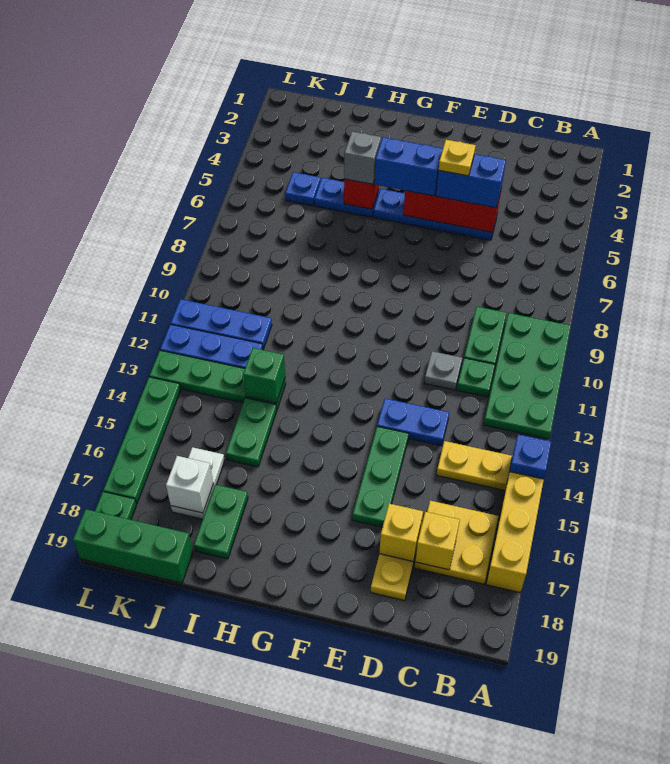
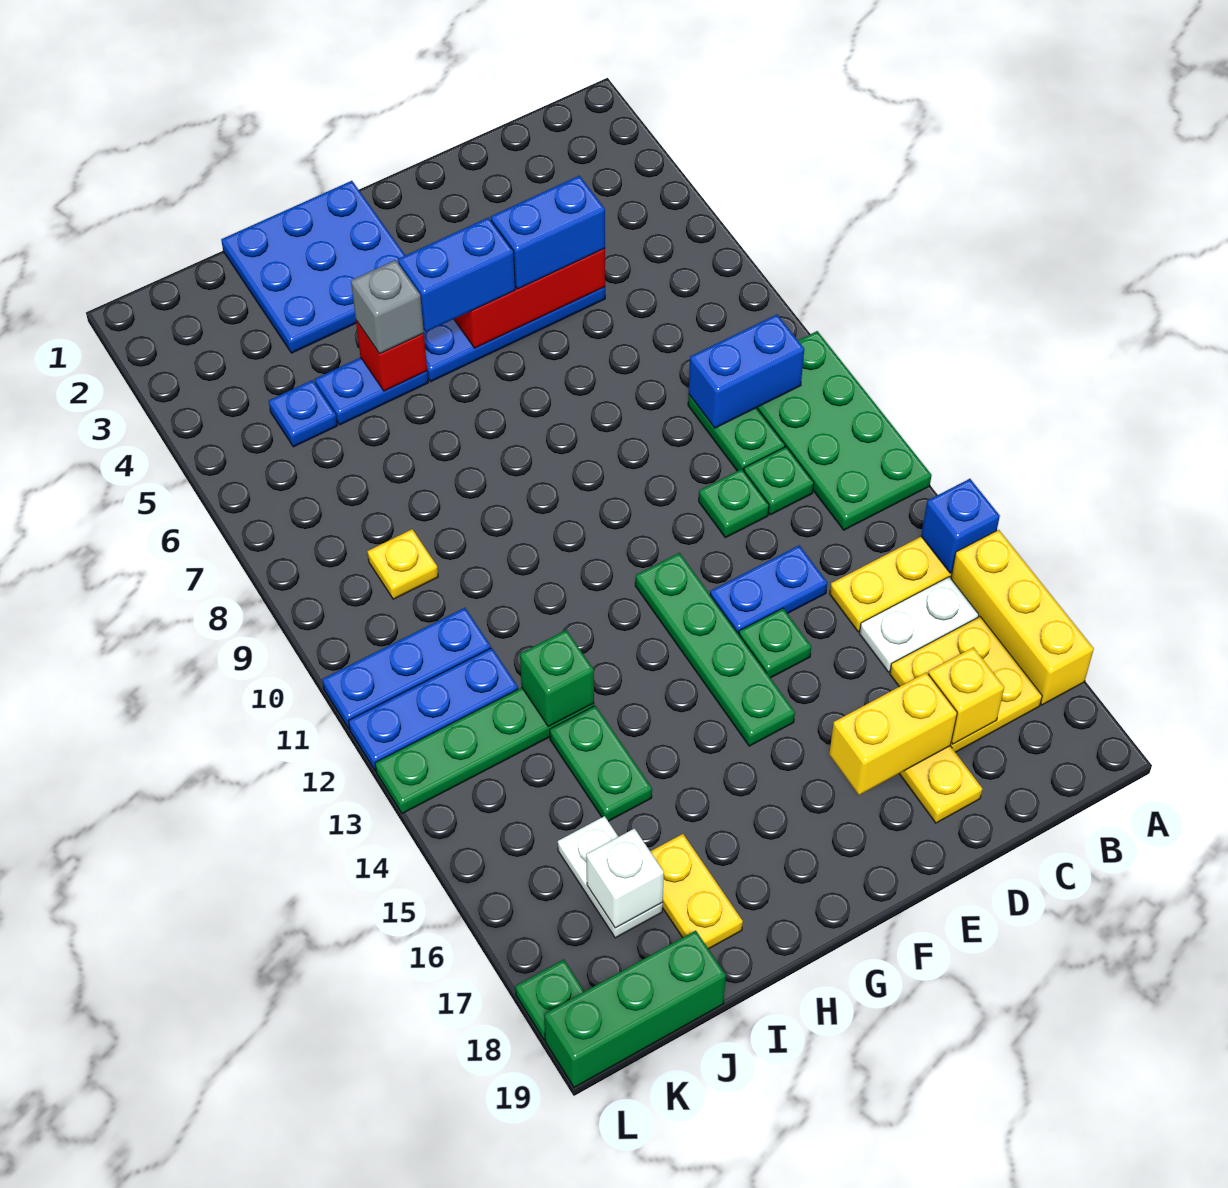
none -> blue 1x2 brick [689,315,804,428]
none -> white 1x2 plate [860,577,979,672]
grey 1x1 plate [424,351,462,390] -> green 1x1 plate [699,469,769,538]
yellow 1x1 brick [379,504,423,561] -> yellow 1x2 brick [829,672,957,795]
yellow 1x1 plate [439,140,476,176] -> yellow 1x1 plate moved to [368,529,438,599]
green 1x3 plate [352,426,409,527] -> green 1x1 plate [739,608,811,678]
none -> blue 3x3 plate [221,181,405,353]
green 1x2 plate [194,485,248,559] -> yellow 1x2 plate [650,834,743,949]
green 1x4 plate [103,377,180,504] -> green 1x4 plate moved to [635,553,795,746]

